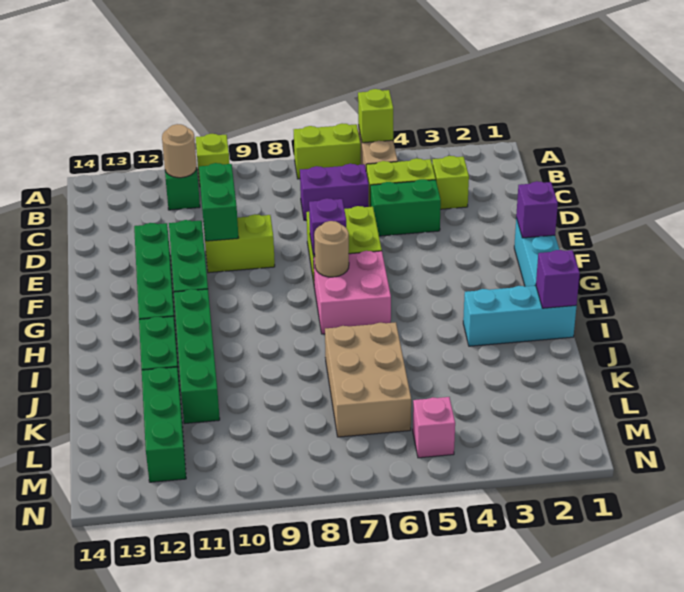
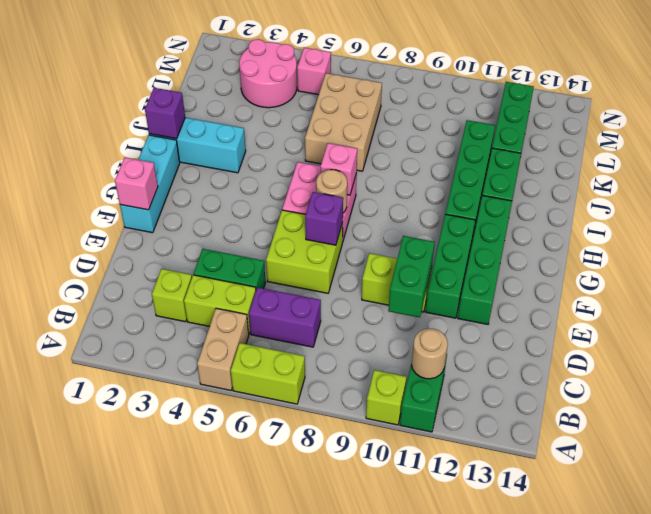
lime 1x1 brick [358,89,393,143] -> none
purple 1x1 brick [516,181,558,238] -> pink 1x1 brick [115,157,158,210]
none -> pink 1x1 brick [321,143,357,195]
none -> pink 2x2 round brick [239,39,297,108]

